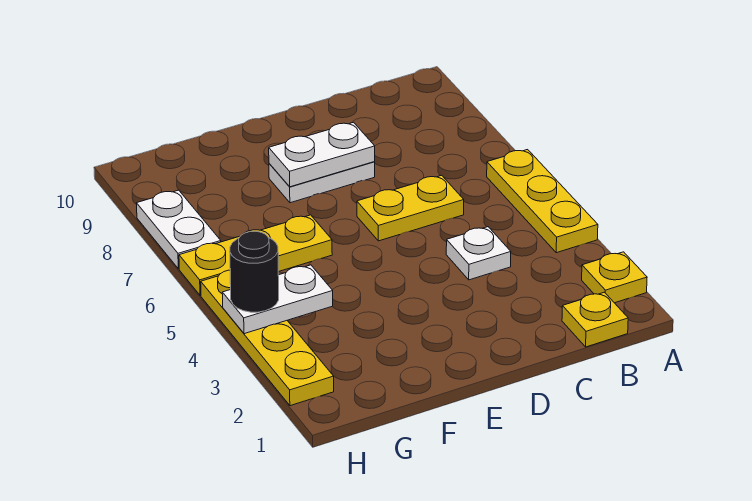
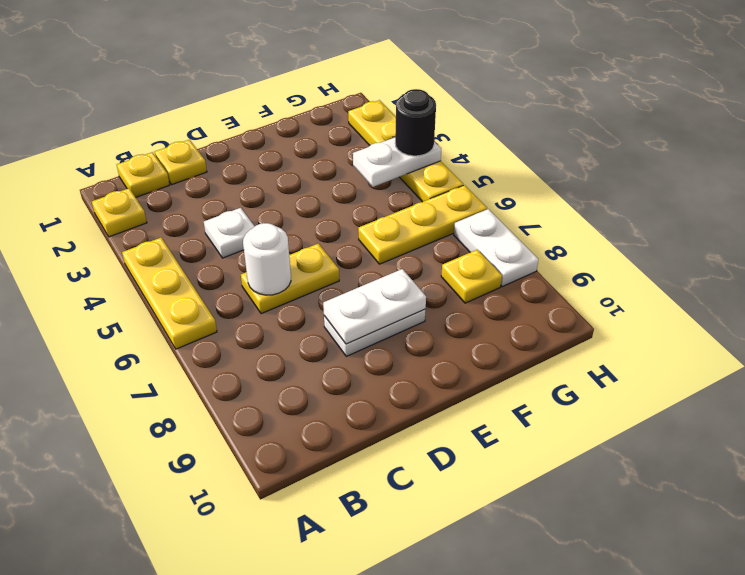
none -> yellow 1x1 plate [155,140,207,185]
none -> white 1x1 round brick [243,223,291,295]
none -> yellow 1x1 plate [441,250,502,303]

